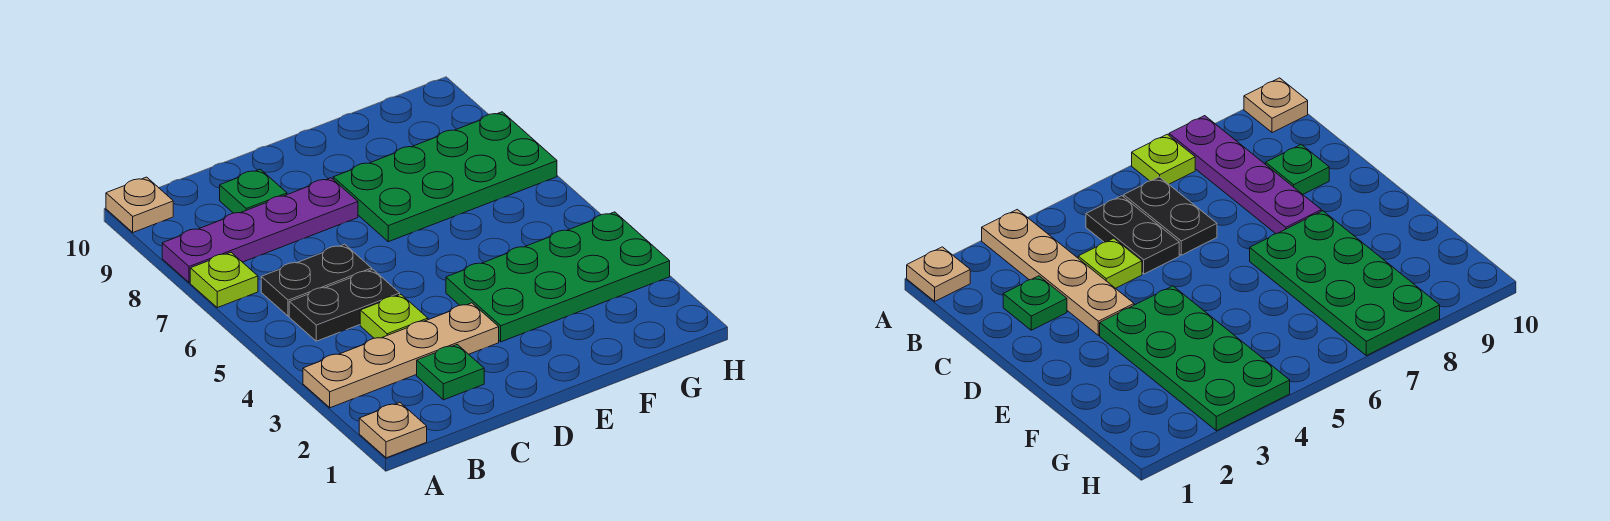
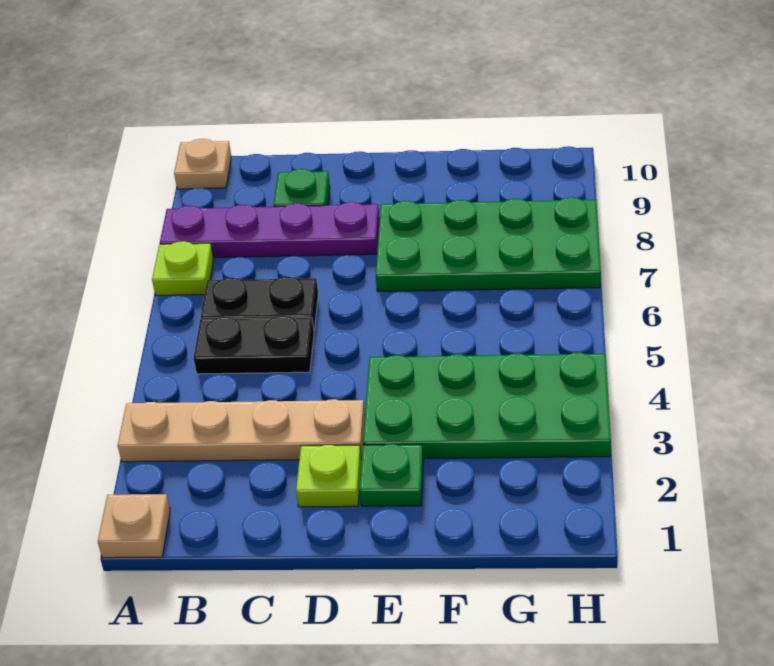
green 1x1 plate [417,344,484,400] -> green 1x1 plate moved to [359,444,423,506]
lime 1x1 plate [360,295,428,338] -> lime 1x1 plate moved to [296,445,362,507]

